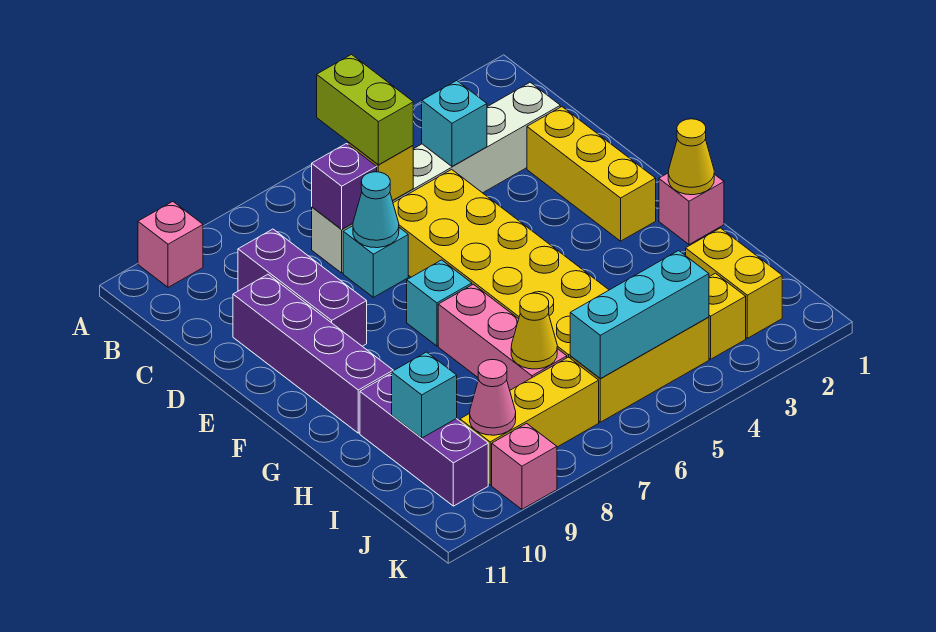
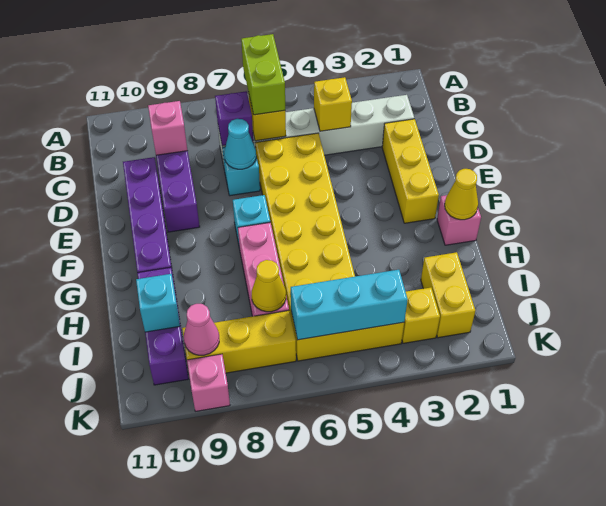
pink 1x1 brick [138,202,203,287] -> pink 1x1 brick moved to [148,101,187,155]
cyan 1x1 brick [422,81,487,166] -> yellow 1x1 brick [314,77,352,131]

